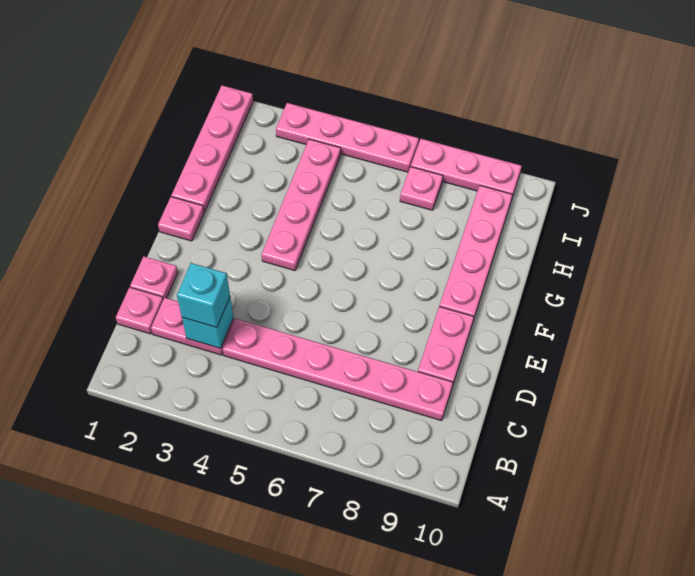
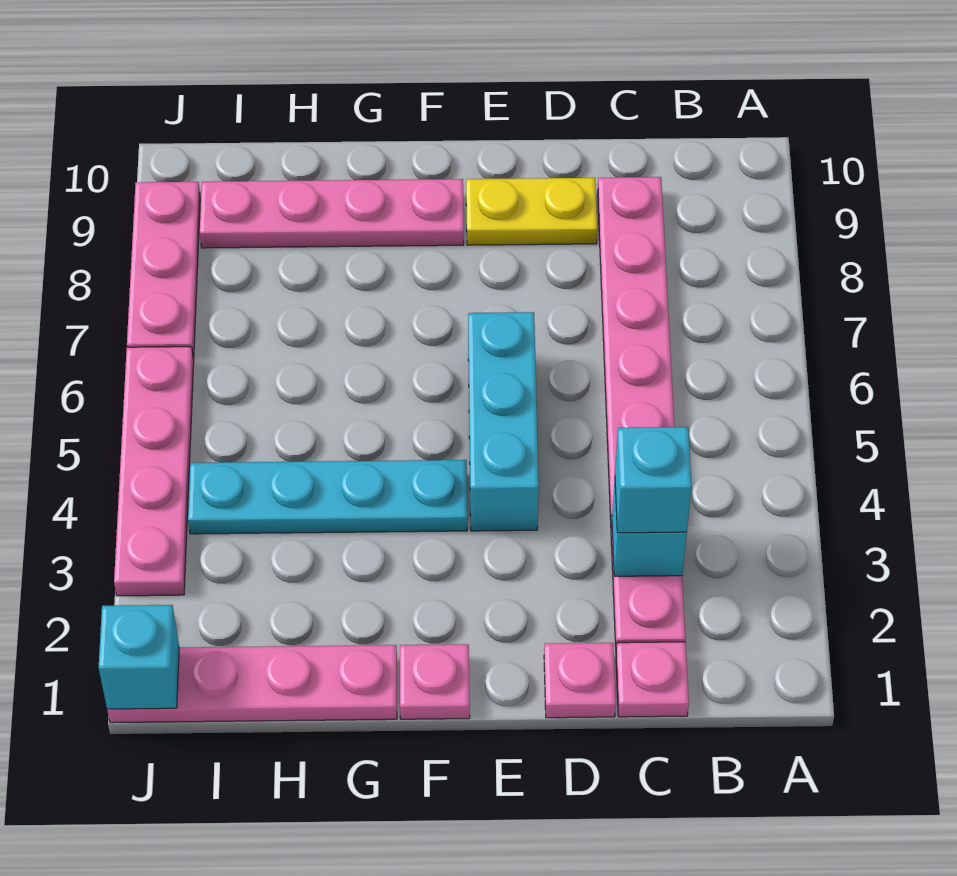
pink 1x2 plate [418,307,474,384] -> yellow 1x2 plate [466,178,597,245]
none -> cyan 1x3 brick [468,312,539,531]
pink 1x4 plate [262,139,341,271] -> cyan 1x4 plate [188,460,467,534]
pink 1x1 plate [400,167,443,210] -> none
none -> cyan 1x1 brick [99,605,179,709]

